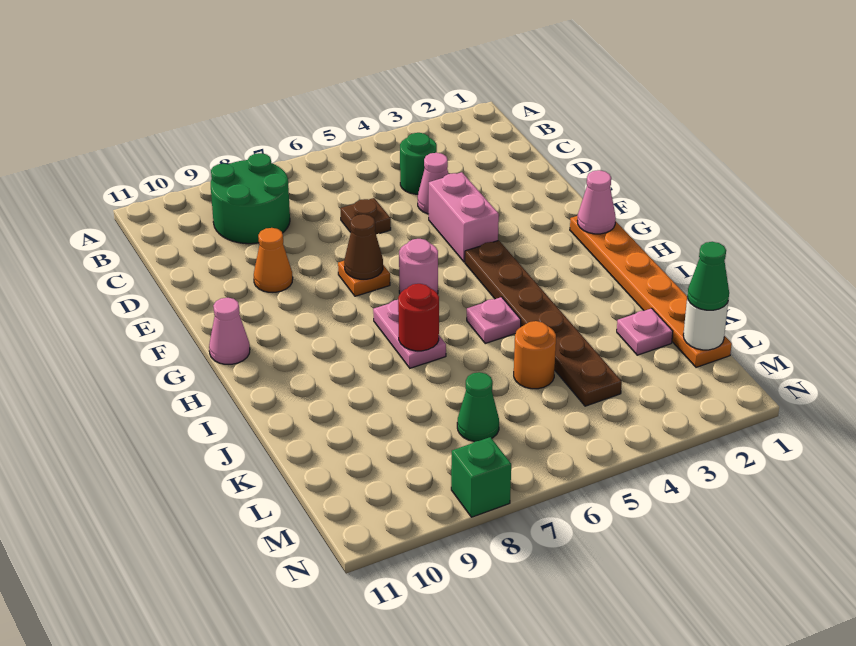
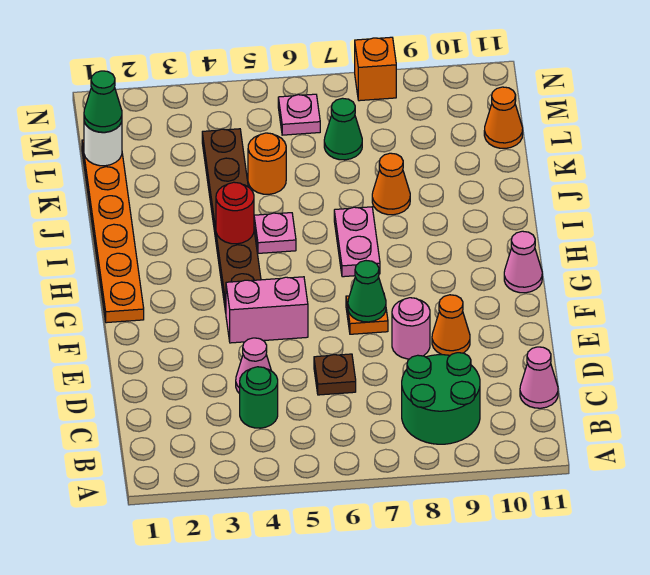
pink 1x2 brick [429,172,499,262] -> pink 1x2 brick turned to [226,277,308,343]
brown 1x1 cone [344,214,383,279] -> green 1x1 cone [348,261,386,322]
pink 1x1 cone [577,170,616,234] -> pink 1x1 cone moved to [520,347,558,408]
pink 1x1 round brick [399,239,438,294] -> pink 1x1 round brick moved to [392,298,430,359]
red 1x1 round brick [398,284,439,351] -> red 1x1 round brick moved to [216,182,254,244]
none -> orange 1x1 cone [372,153,410,215]
pink 1x1 plate [617,308,673,355] -> pink 1x1 plate moved to [278,94,320,135]
none -> orange 1x1 cone [484,87,523,148]
green 1x1 brick [451,437,511,517] -> orange 1x1 brick [355,37,396,101]

